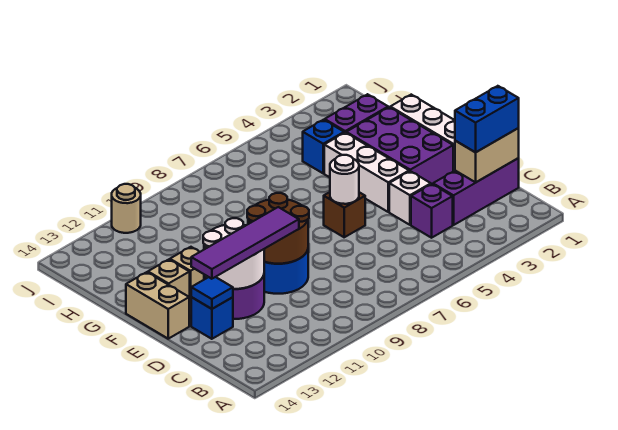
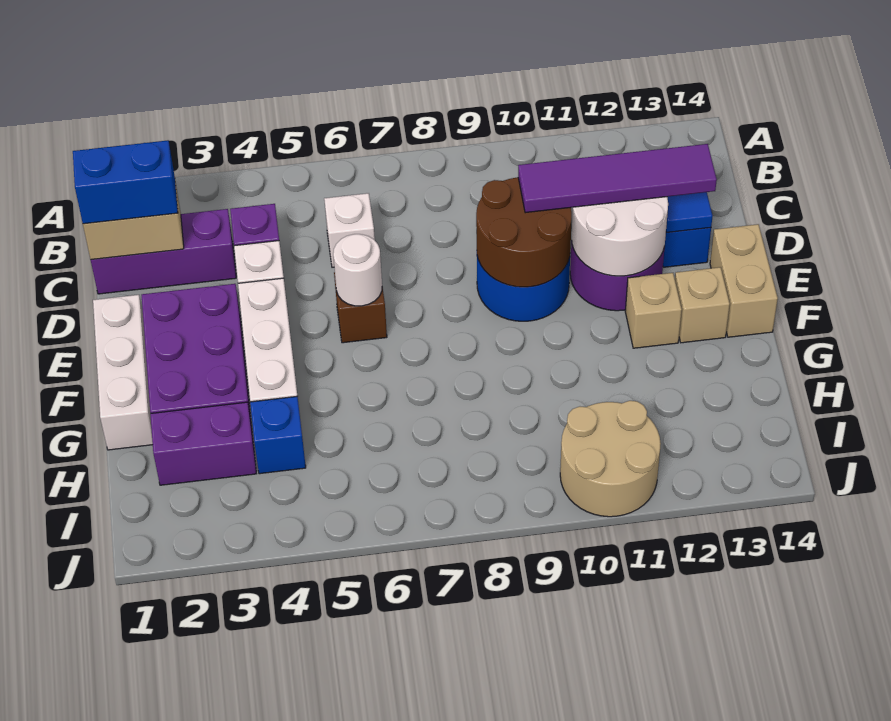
none -> white 1x1 brick [324,193,375,267]
tan 1x1 round brick [112,184,141,233] -> tan 2x2 round brick [560,401,661,517]

